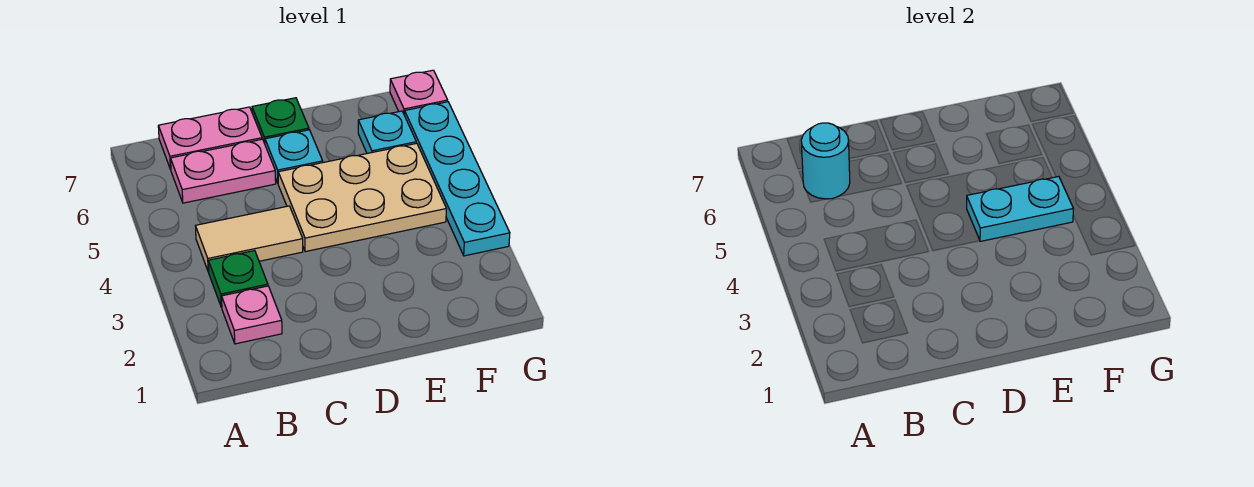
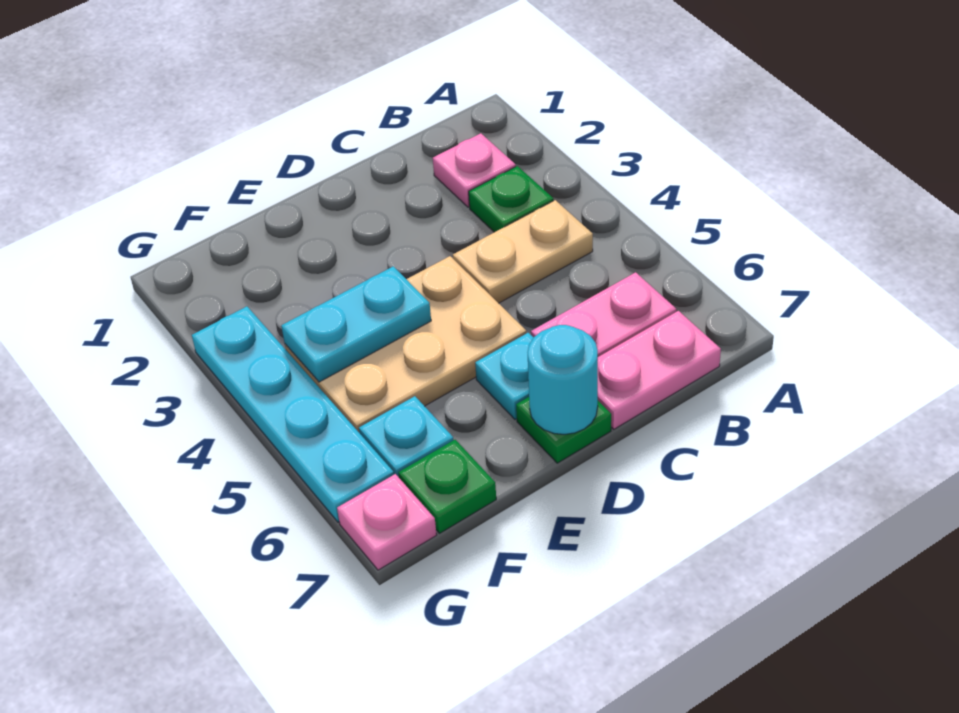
tan 1x2 tile [195,206,303,272] -> tan 1x2 plate [453,200,593,303]
cyan 1x1 round brick [801,123,850,199] -> cyan 1x1 round brick moved to [528,325,598,435]
none -> green 1x1 plate [398,440,496,533]

